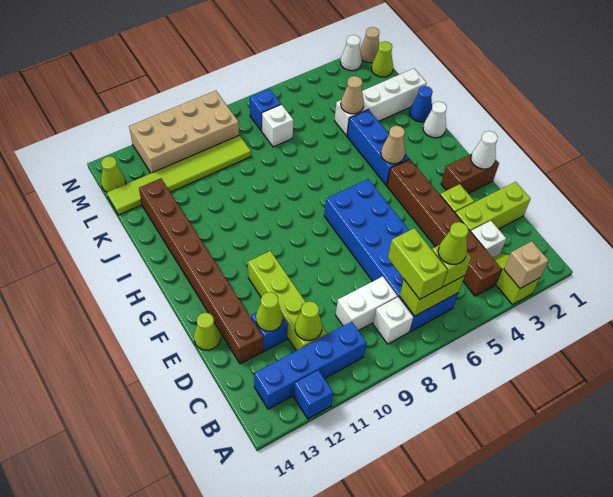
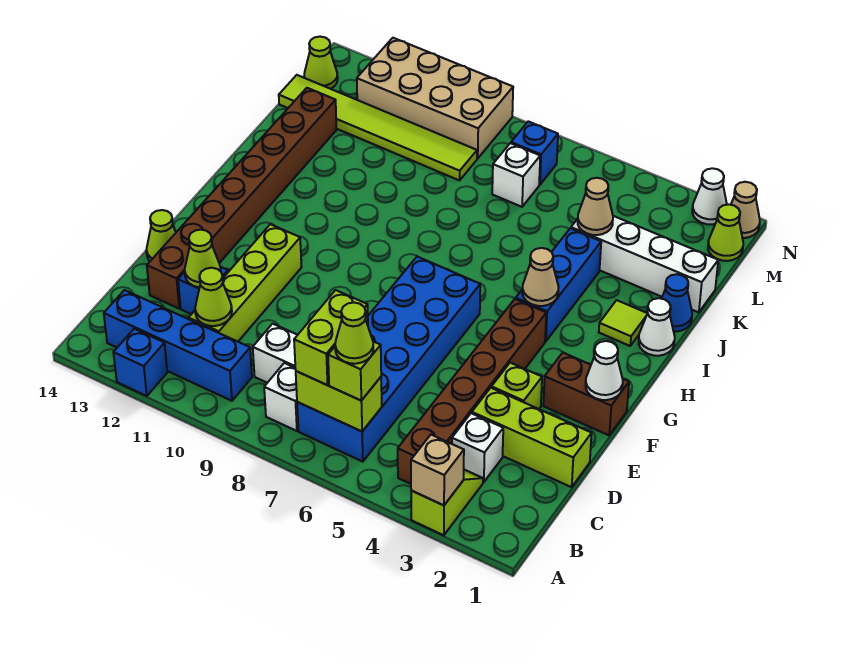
none -> lime 1x1 tile [599,300,647,346]

